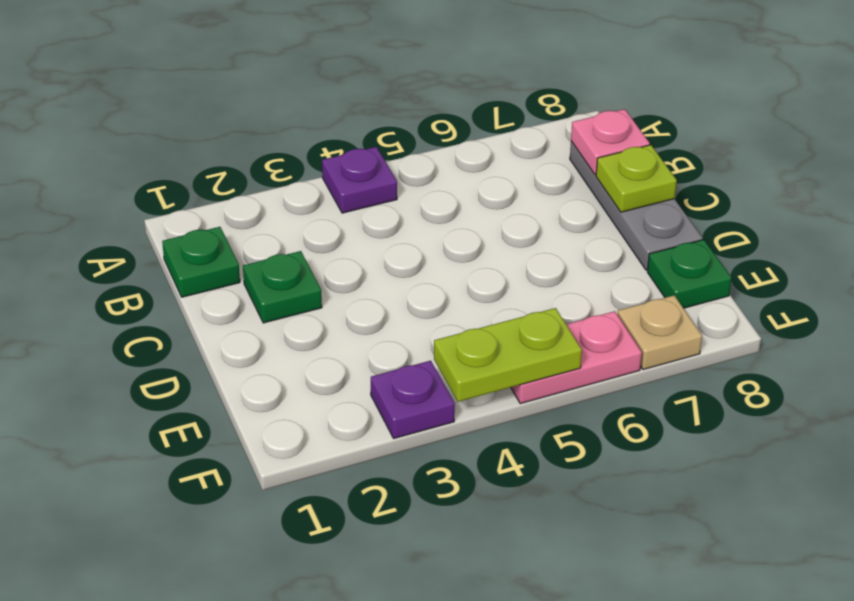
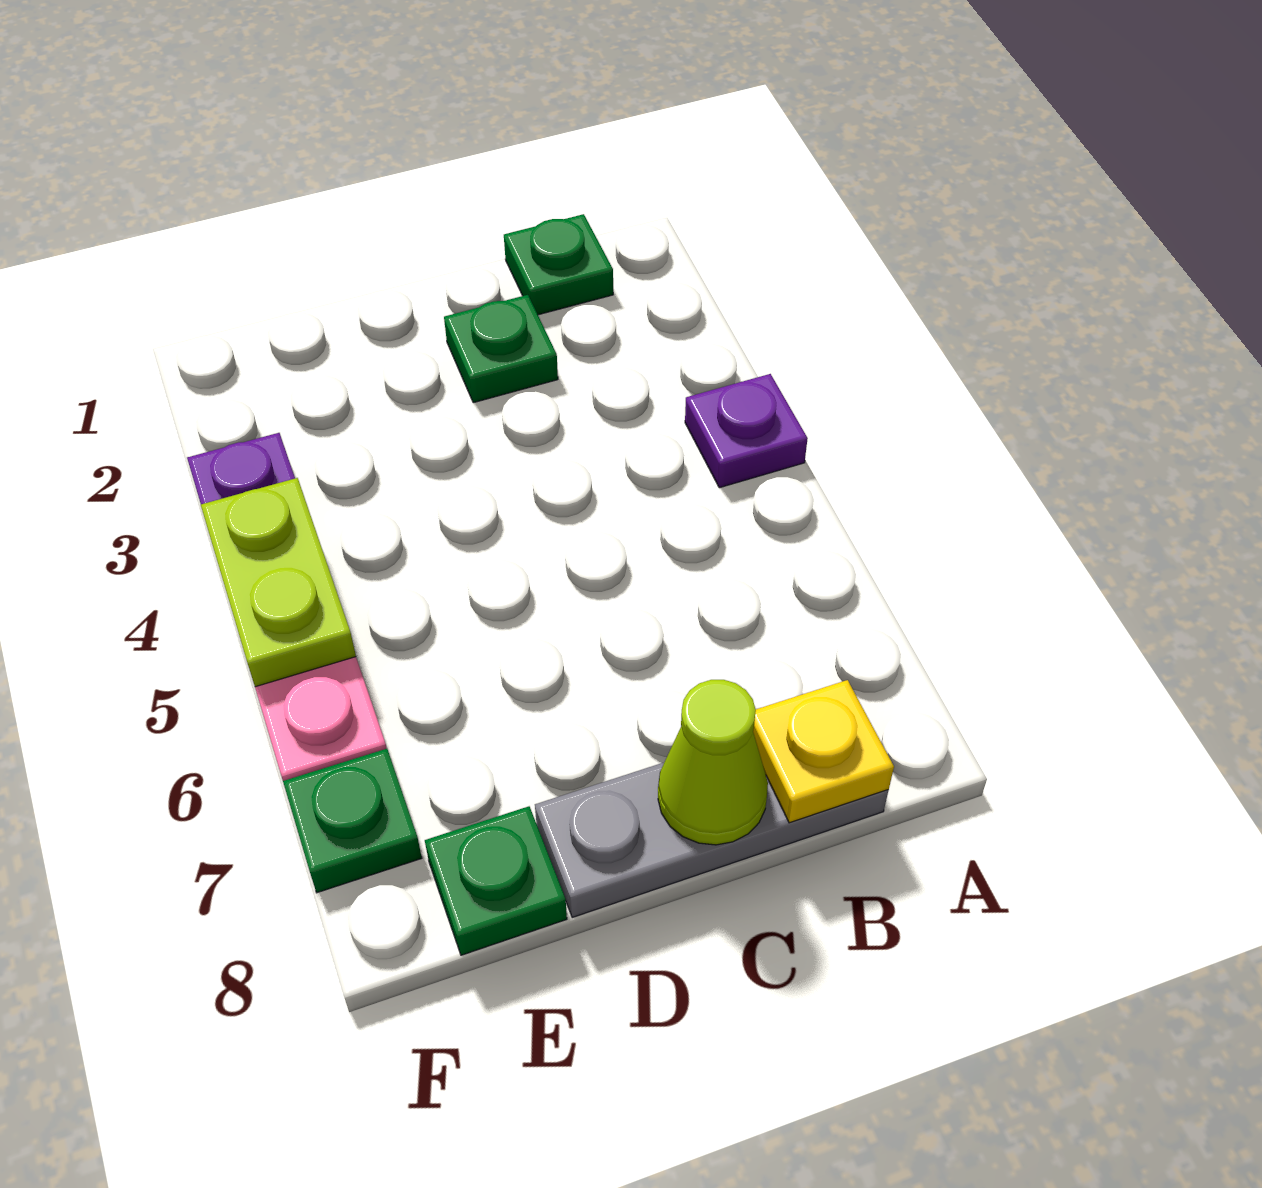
pink 1x1 plate [571,109,650,175] -> yellow 1x1 plate [753,680,894,823]
lime 1x1 plate [596,145,677,212] -> lime 1x1 cone [658,680,768,845]
tan 1x1 plate [617,295,702,370] -> green 1x1 plate [283,749,422,893]

